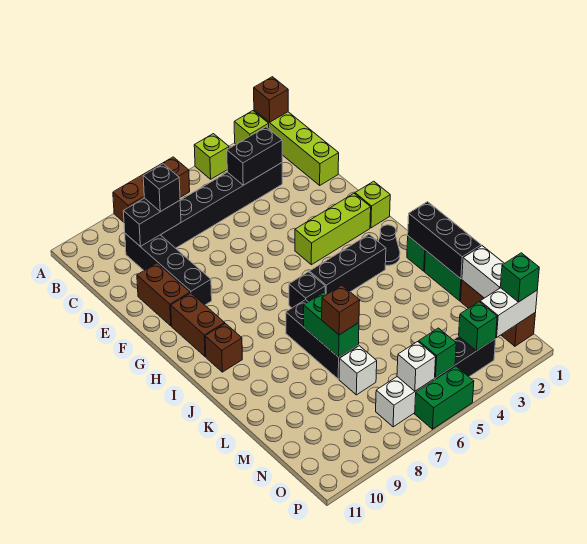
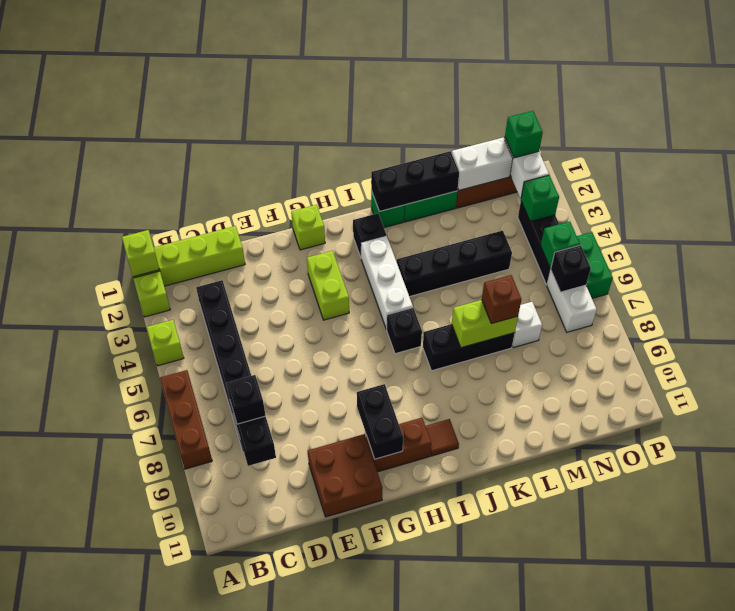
brown 1x1 brick [254,77,288,122] -> lime 1x1 brick [122,230,159,277]
black 1x2 brick [227,127,282,185] -> black 1x2 brick moved to [357,384,403,459]
black 1x4 brick [125,233,212,305] -> black 1x4 brick moved to [397,231,512,297]
brown 1x2 brick [137,263,190,326] -> brown 2x2 brick [308,434,382,517]
lime 1x3 brick [295,194,371,265] -> lime 1x2 brick [307,251,349,320]
black 1x1 cone [378,225,400,265] -> black 1x1 brick [353,213,387,257]
black 1x3 brick [309,234,386,295] -> white 1x3 brick [361,236,413,329]
brown 1x1 brick [205,323,242,372] -> brown 1x1 tile [426,419,459,456]
green 1x2 brick [304,293,359,357] -> lime 1x2 brick [452,300,518,348]
white 1x1 brick [397,342,436,391] -> black 1x1 brick [551,245,591,292]

